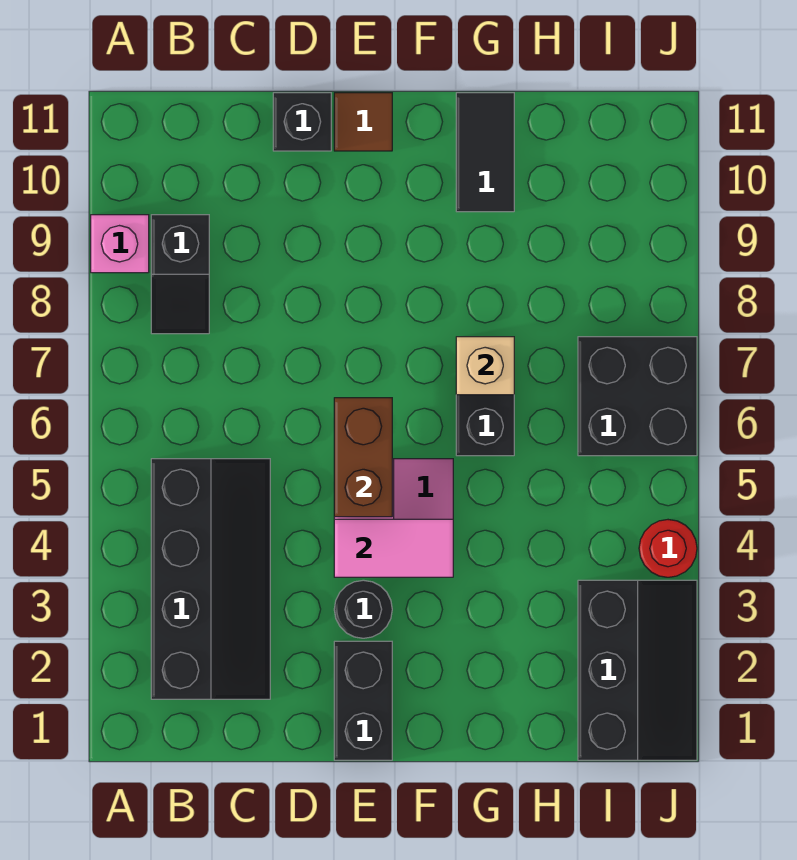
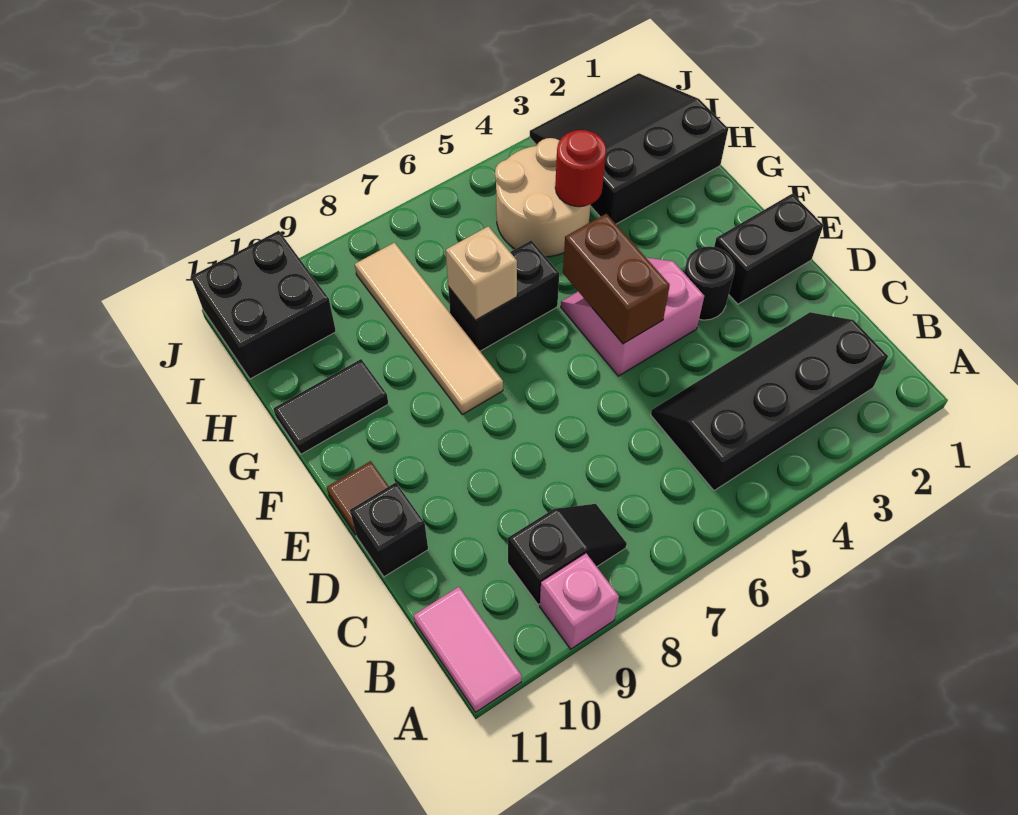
pink 1x2 tile [334,519,453,577] -> pink 1x2 tile moved to [414,587,522,712]
brown 1x2 brick [334,398,392,517] -> brown 1x2 brick turned to [563,214,670,344]
none -> tan 1x4 tile [355,243,503,415]
none -> tan 2x2 round brick [495,138,591,257]
black 2x3 slope [578,580,697,760] -> black 3x3 slope [530,73,728,224]
black 2x2 brick [578,337,697,456] -> black 2x2 brick moved to [191,231,336,379]
red 1x1 round brick [639,520,697,577] -> red 1x1 round brick moved to [555,130,606,207]

